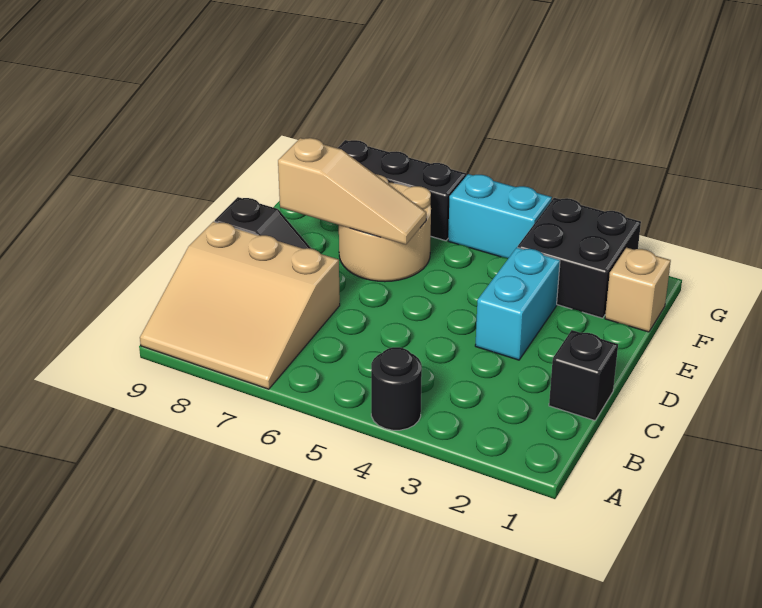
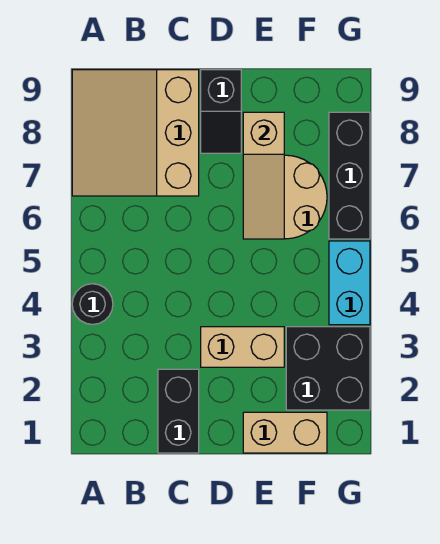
black 1x1 brick [549,330,618,420] -> black 1x2 brick [158,369,199,453]
cyan 1x2 brick [475,247,560,360] -> tan 1x2 brick [201,327,284,367]
tan 1x1 brick [605,248,671,332] -> tan 1x2 brick [243,412,327,453]

